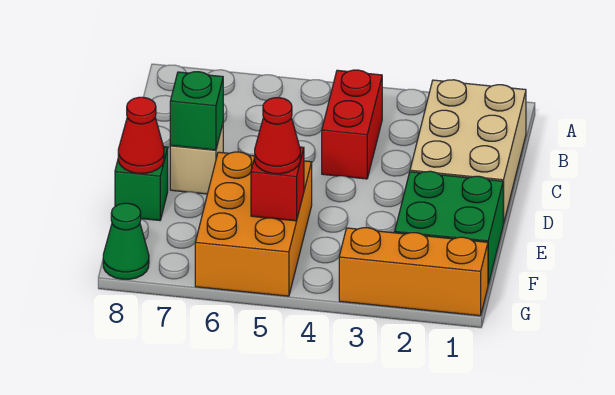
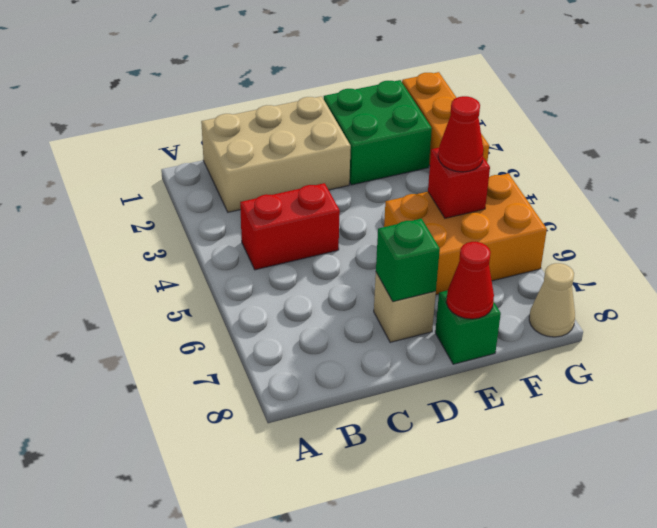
green 1x1 cone [103,203,149,279] -> tan 1x1 cone [529,263,575,337]

